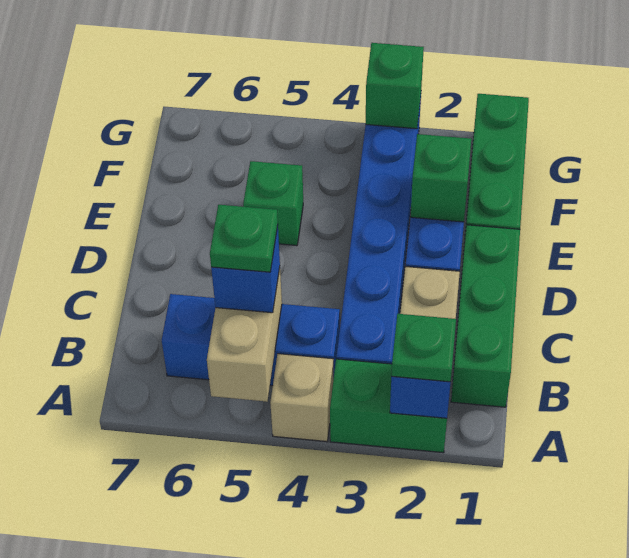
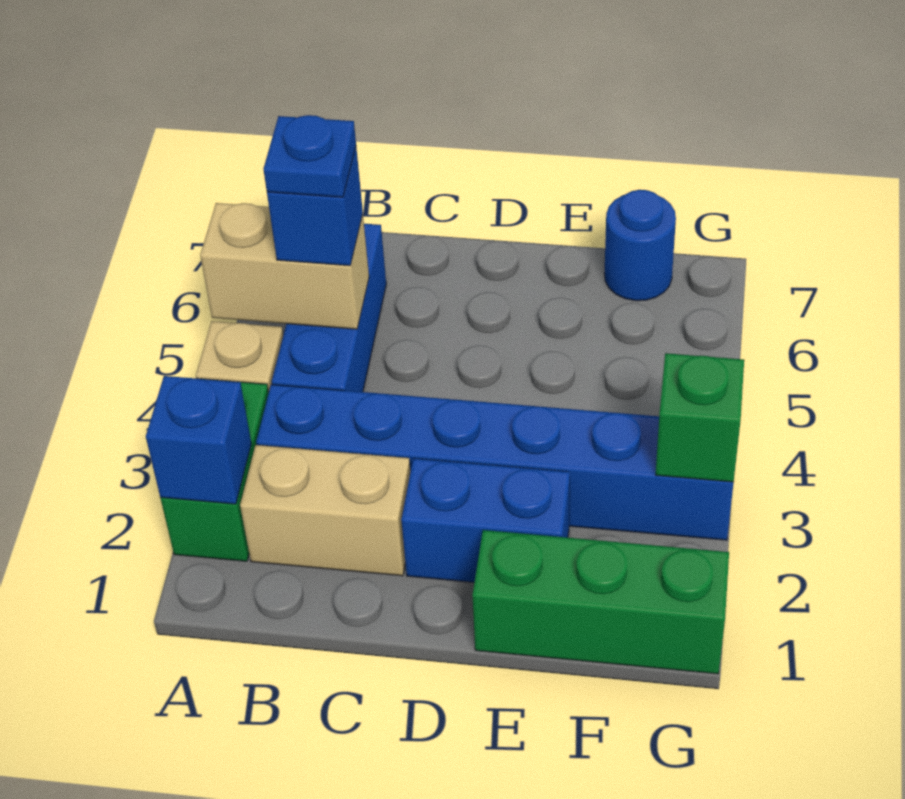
green 1x1 plate [391,314,456,382] -> none
green 1x3 brick [451,225,520,407] -> none
green 1x1 plate [210,205,278,272] -> blue 1x1 plate [263,115,356,197]
green 1x1 brick [410,134,471,222] -> none
green 1x1 brick [243,161,303,246] -> none
none -> blue 1x1 round brick [604,190,676,301]

